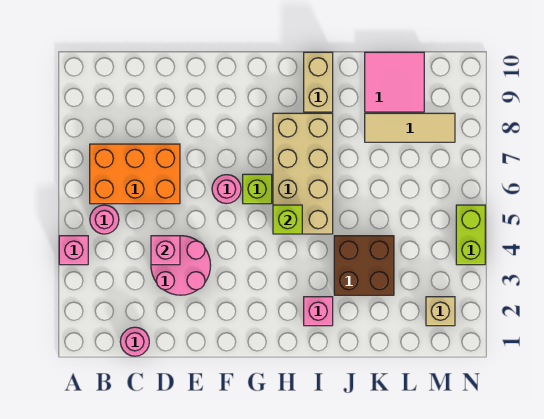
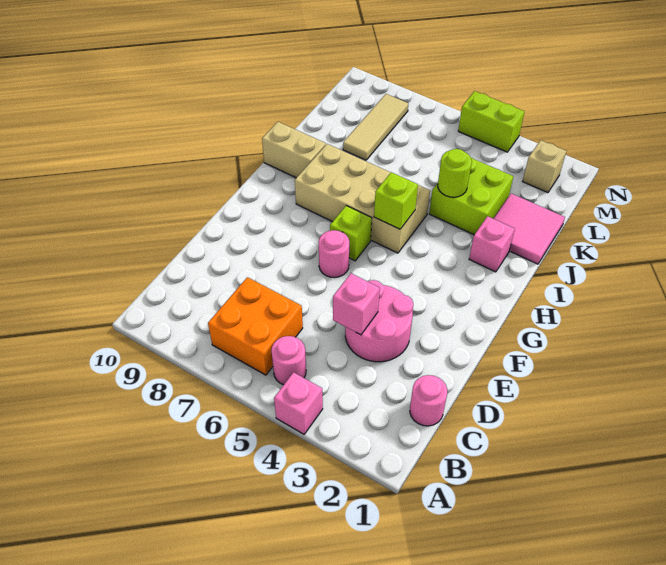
orange 2x3 brick [90,144,180,204] -> orange 2x2 brick [208,277,303,375]
brown 2x2 brick [334,236,394,295] -> lime 2x2 brick [429,157,513,235]
none -> lime 1x1 round brick [438,149,472,197]
pink 2x2 tile [365,52,424,112] -> pink 2x2 tile moved to [494,194,565,264]

